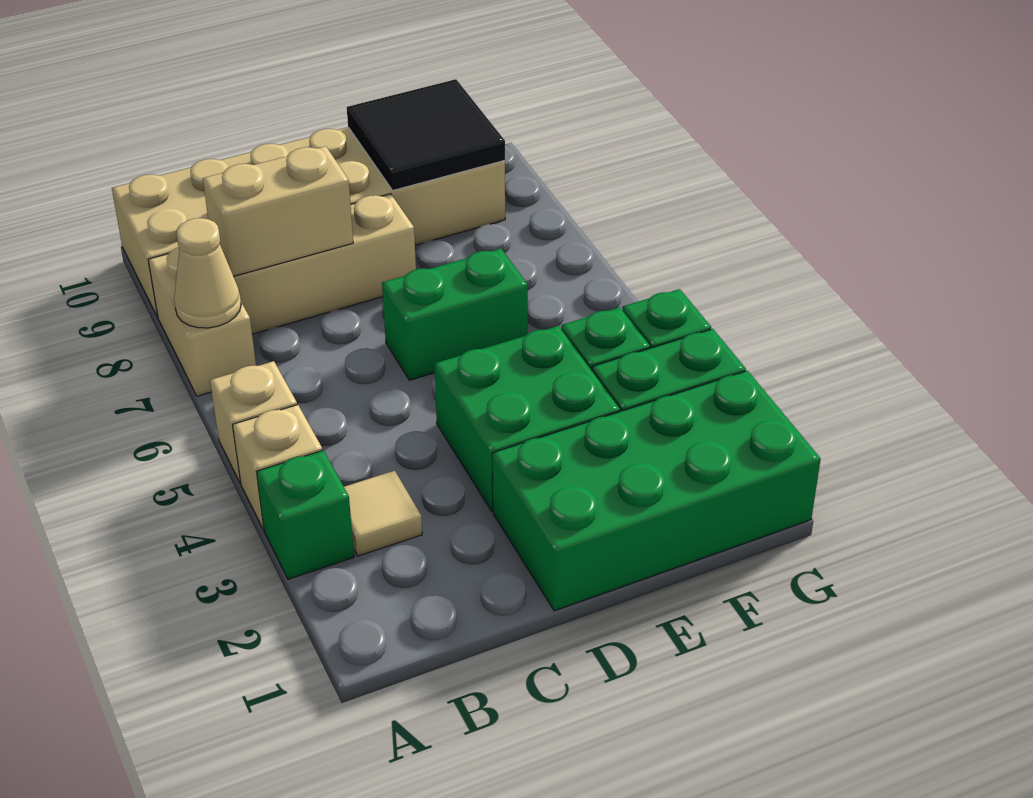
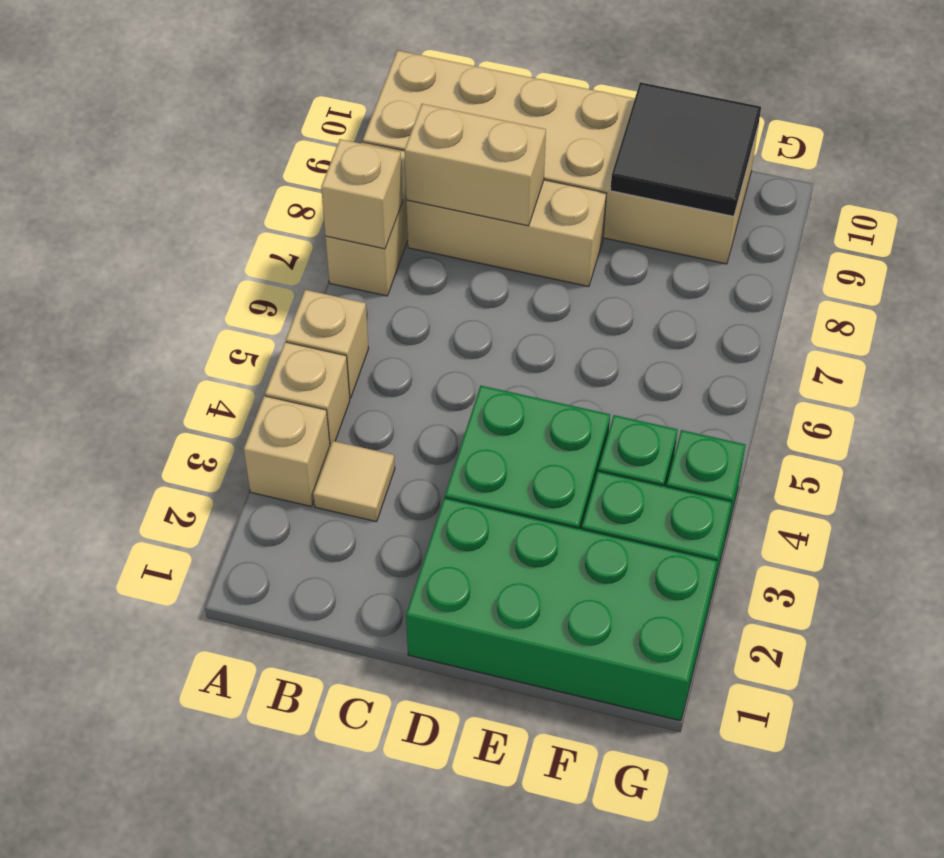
green 1x1 brick [257,451,354,579] -> tan 1x1 brick [244,396,330,507]
tan 1x1 cone [174,218,241,328] -> tan 1x1 brick [321,139,402,249]
green 1x2 brick [382,249,528,380] -> none

